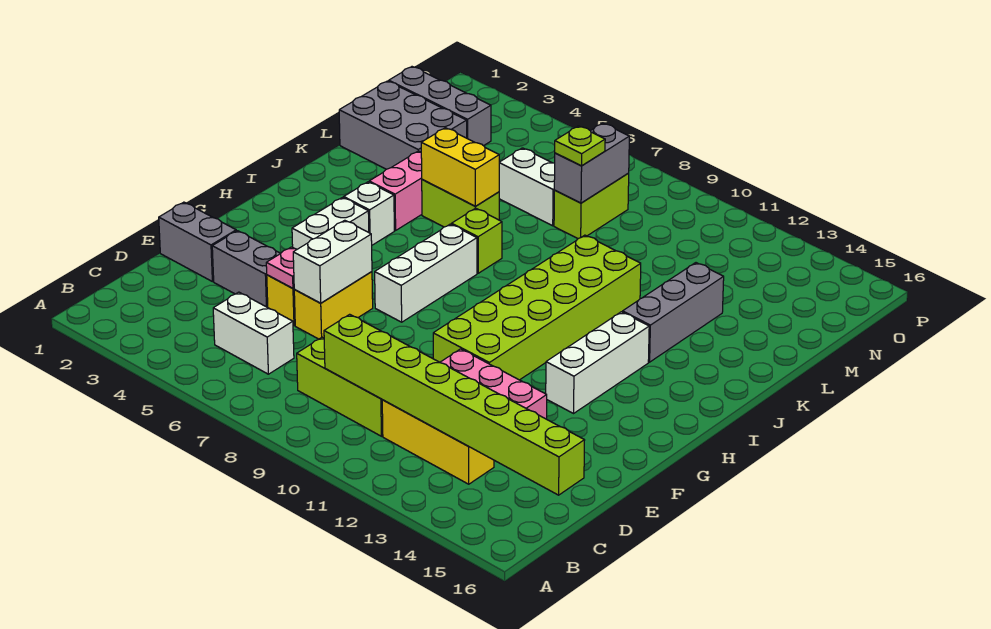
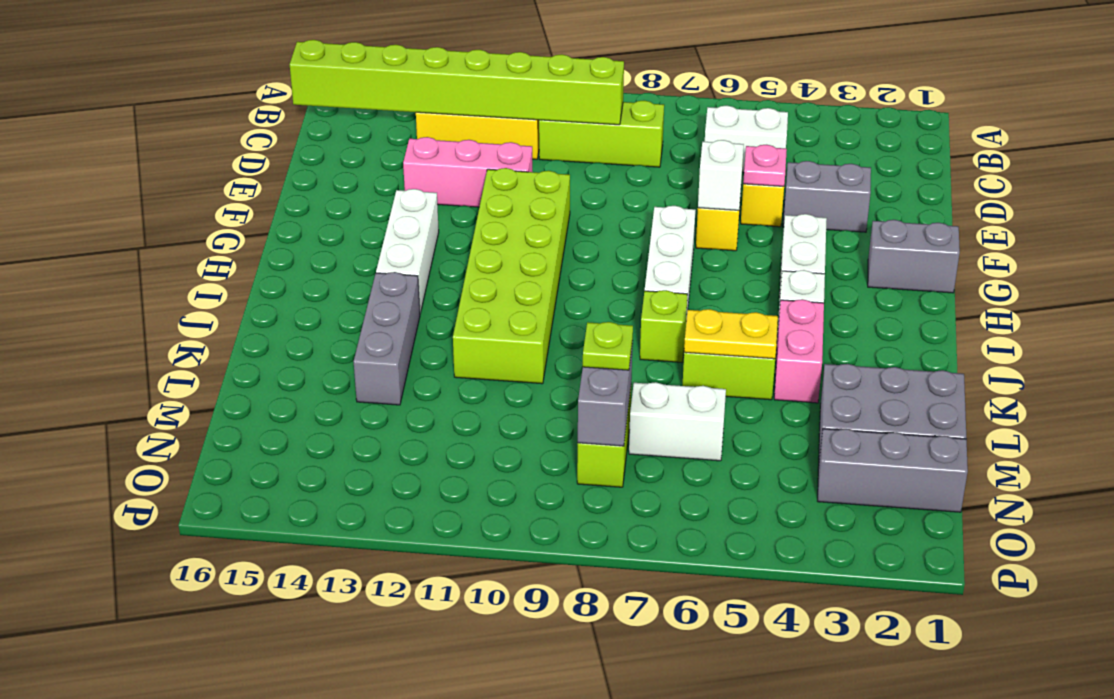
grey 1x2 brick [159,202,236,282] -> grey 1x2 brick moved to [868,220,960,293]
white 1x2 brick [293,220,372,303] -> white 1x1 brick [698,140,744,210]
yellow 1x2 brick [421,128,499,206] -> yellow 1x2 plate [684,309,778,359]

